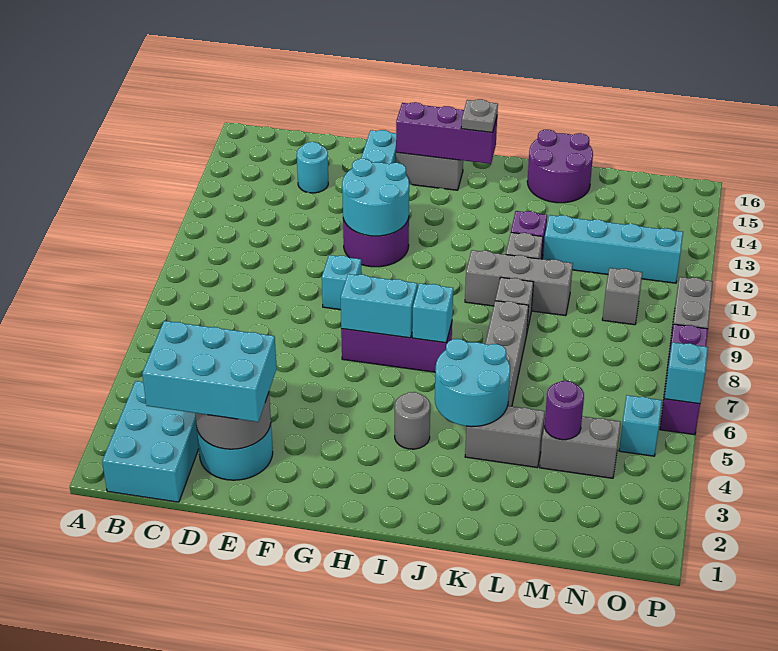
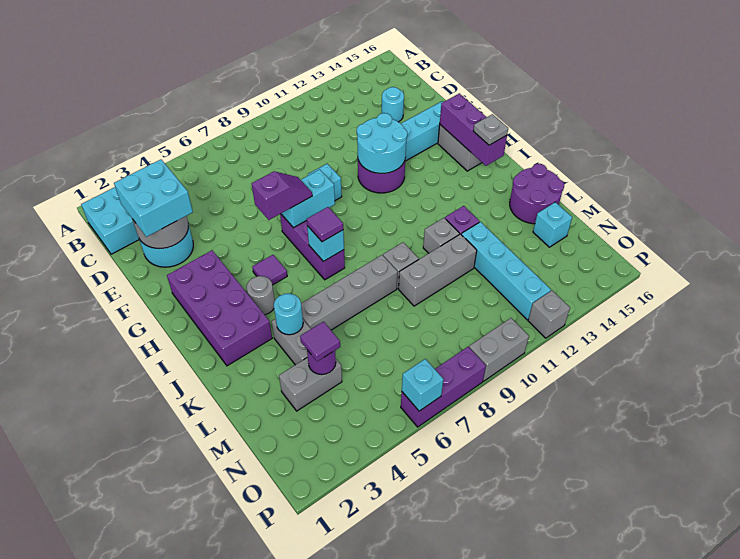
cyan 2x3 brick [142,321,277,422] -> cyan 2x2 brick [114,160,193,237]
none -> purple 2x4 brick [167,250,272,366]
none -> purple 1x2 slope [252,171,312,220]
cyan 1x2 brick [341,274,417,338] -> cyan 1x2 brick turned to [281,169,335,228]
none -> purple 1x1 tile [252,255,287,285]
none -> purple 1x1 tile [307,207,343,242]
cyan 2x2 round brick [435,339,510,427] -> cyan 1x1 round brick [274,294,303,335]
grey 1x3 brick [465,250,573,316] -> grey 1x3 brick turned to [399,234,477,306]
grey 1x2 brick [540,416,621,478] -> grey 1x2 brick turned to [279,357,342,411]
none -> purple 1x1 tile [300,322,340,361]
grey 1x1 brick [602,268,643,325] -> grey 1x1 brick moved to [528,291,570,338]
cyan 1x1 brick [619,395,662,456] -> cyan 1x1 brick moved to [533,202,572,247]

